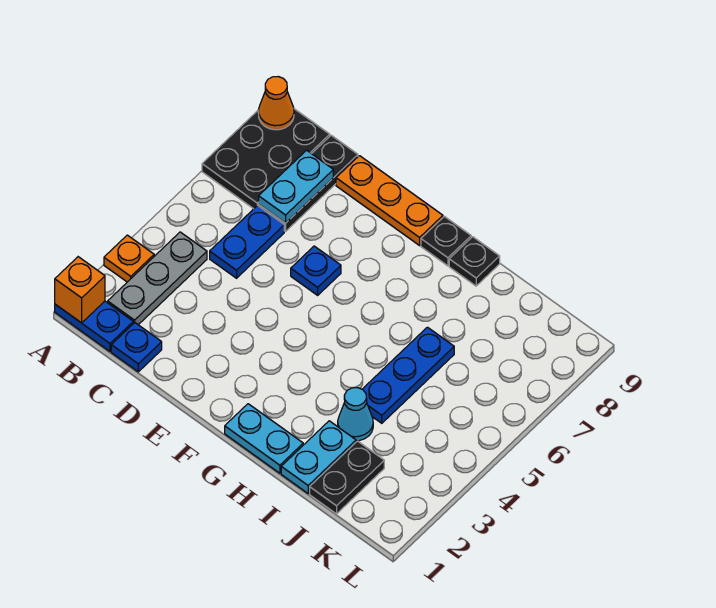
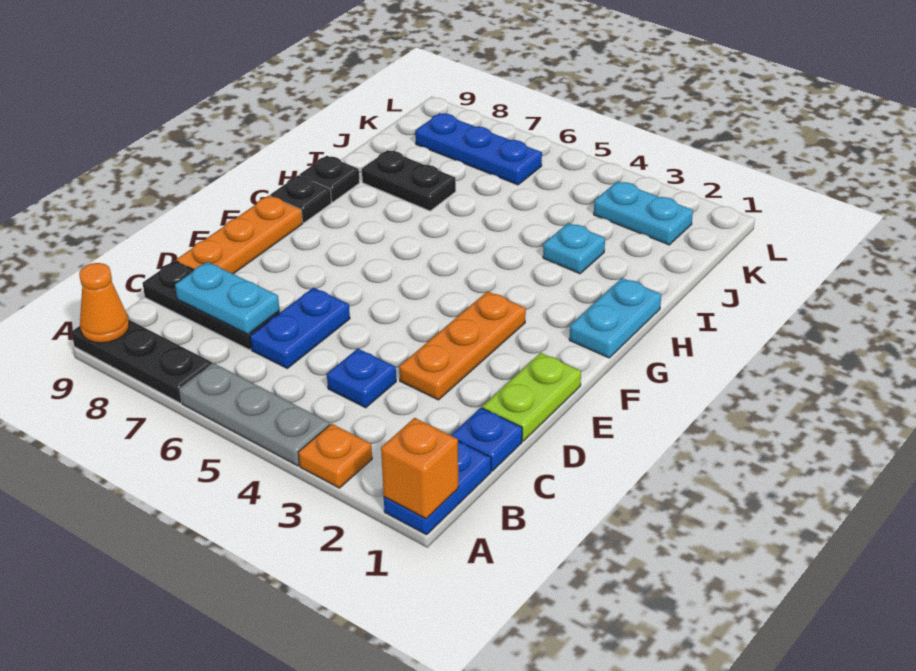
black 2x3 plate [202,109,330,209] -> black 1x3 plate [71,319,212,403]
grey 1x3 plate [108,232,207,325] -> grey 1x3 plate moved to [180,363,330,466]
blue 1x2 plate [210,205,284,278] -> blue 1x2 plate turned to [250,288,350,368]
none -> lime 1x2 plate [482,353,581,441]
none -> orange 1x3 plate [399,291,526,400]
blue 1x1 plate [291,246,341,295] -> blue 1x1 plate moved to [327,349,396,408]
cyan 1x2 plate [281,421,356,493] -> cyan 1x2 plate moved to [594,181,693,245]
cyan 1x1 cone [338,388,373,441] -> cyan 1x1 plate [543,223,605,274]
blue 1x3 plate [362,327,454,423] -> blue 1x3 plate moved to [415,113,542,185]
black 1x2 plate [310,441,384,514] -> black 1x2 plate moved to [362,150,456,211]

